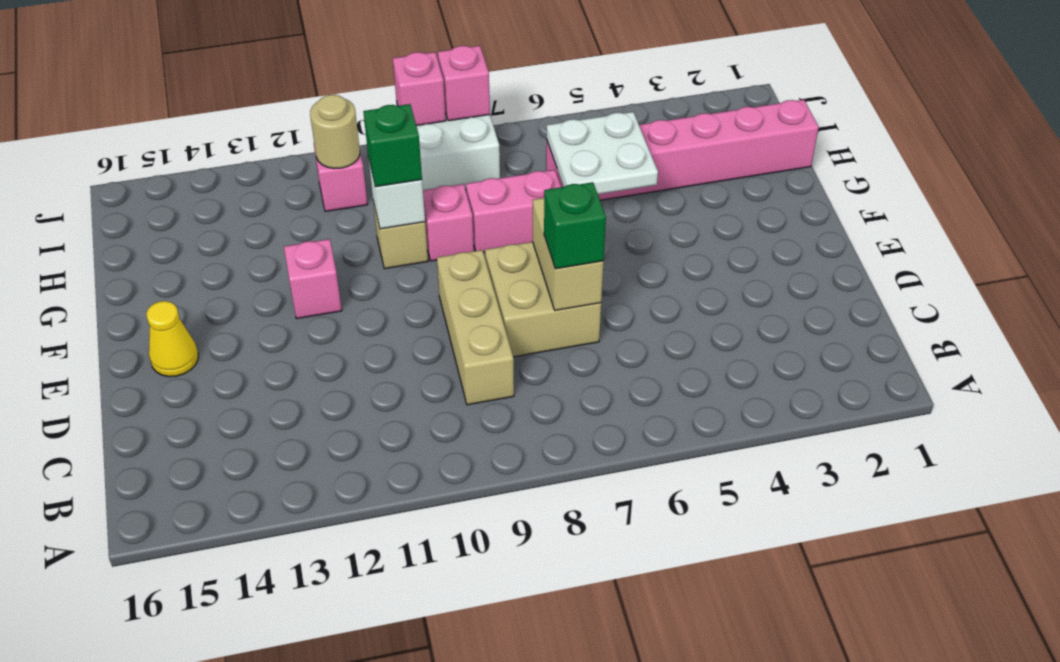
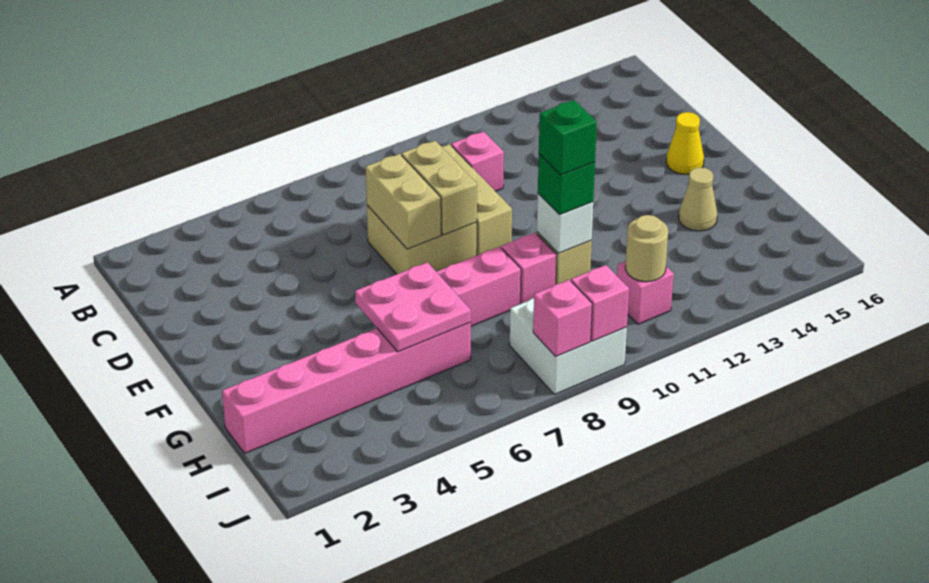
green 1x1 brick [544,182,606,269] -> green 1x1 brick moved to [539,100,597,175]
none -> tan 1x2 brick [402,141,477,235]
pink 1x1 brick [284,239,342,319] -> pink 1x1 brick moved to [451,132,504,191]
white 2x2 plate [547,112,658,194] -> pink 2x2 plate [355,262,471,352]
none -> tan 1x1 cone [679,167,718,231]

